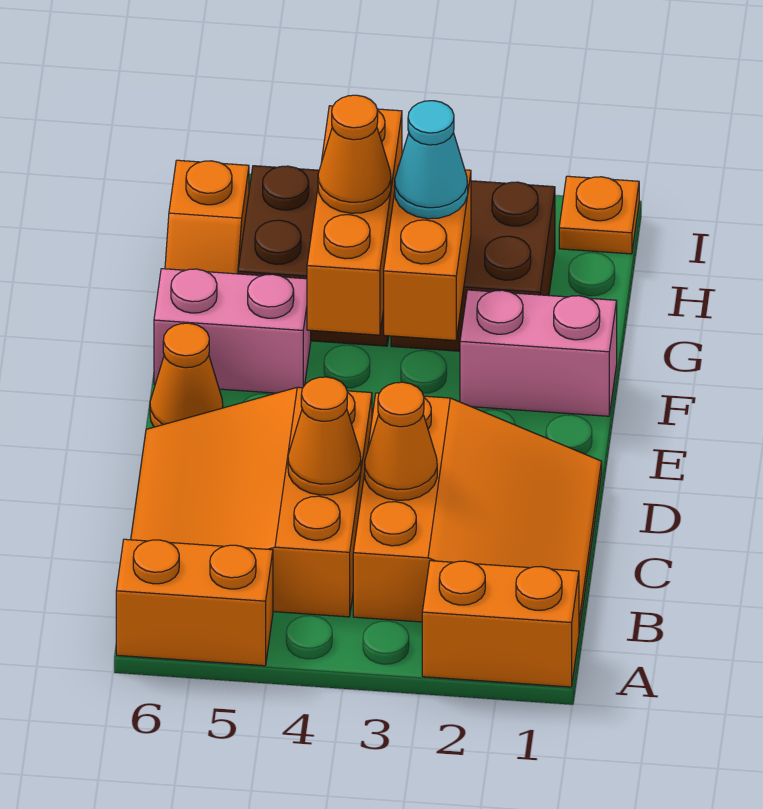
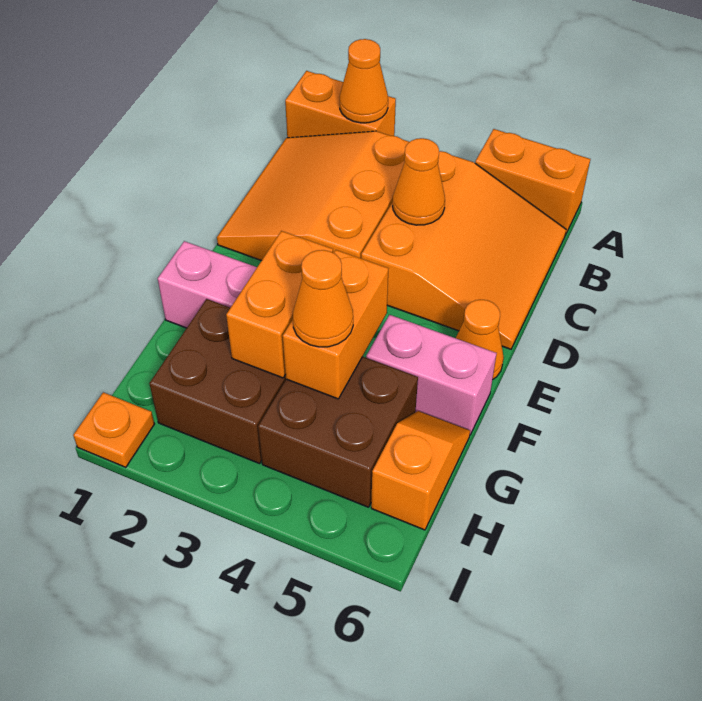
orange 1x1 cone [365,382,437,500] -> orange 1x1 cone moved to [339,39,388,123]
orange 1x3 brick [307,106,402,335] -> orange 1x2 brick [283,250,388,399]
cyan 1x1 cone [395,101,468,219] -> none

